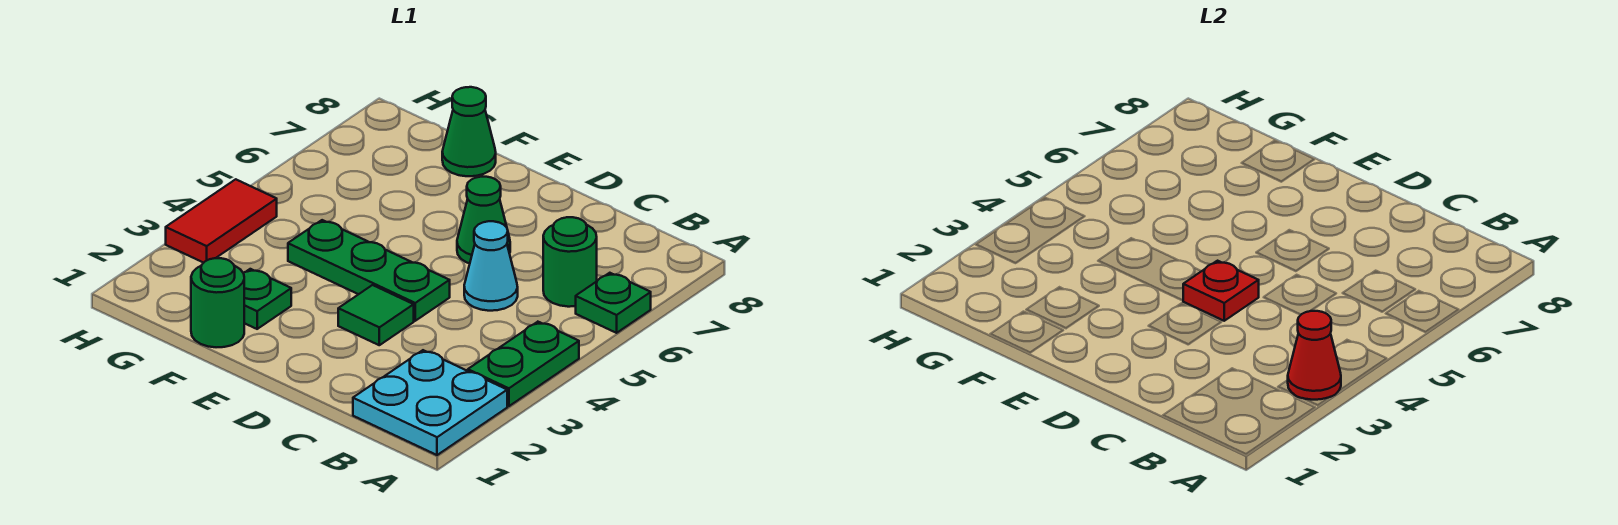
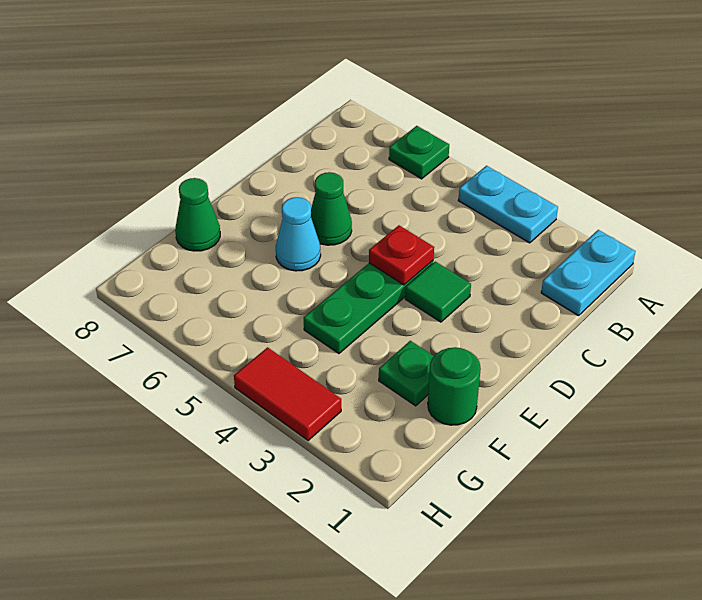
cyan 2x2 plate [353,350,507,455] -> cyan 1x2 plate [541,230,635,316]
green 1x2 plate [468,322,579,406] -> cyan 1x2 plate [458,166,558,243]
red 1x1 cone [1288,311,1341,400] -> none
green 1x1 round brick [543,217,597,307] -> none
cyan 1x1 cone [464,221,518,311] -> cyan 1x1 cone moved to [276,197,321,271]

